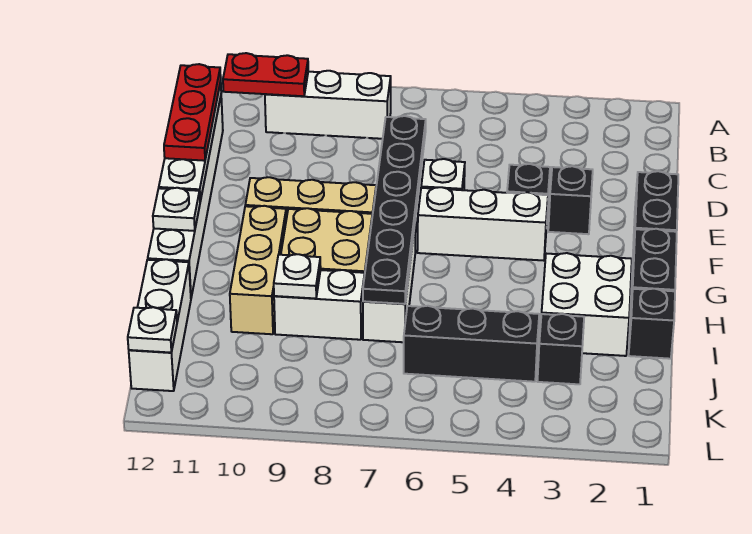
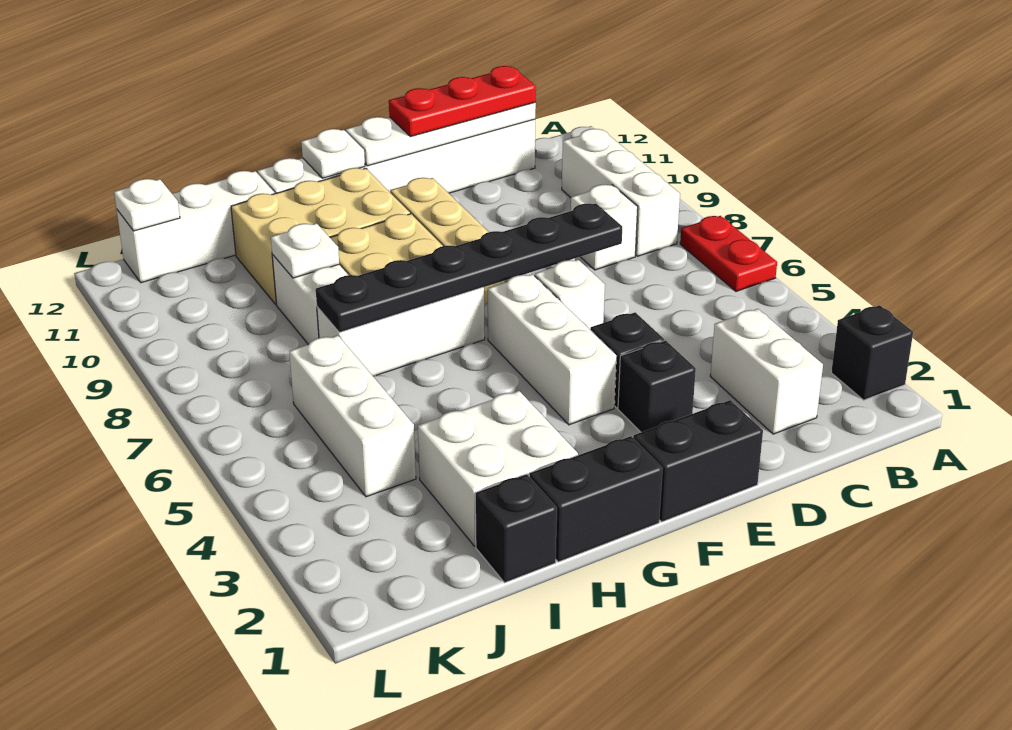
red 1x2 plate [223,53,308,96] -> red 1x2 plate moved to [680,216,777,291]
none -> white 1x2 brick [710,309,823,434]
none -> white 1x1 brick [571,185,638,270]
tan 1x3 brick [230,206,286,334] -> tan 2x3 brick [231,168,410,305]
black 1x1 brick [538,314,584,384] -> black 1x1 brick moved to [831,305,913,400]
black 1x3 brick [404,306,539,382] -> white 1x3 brick [289,336,416,497]

